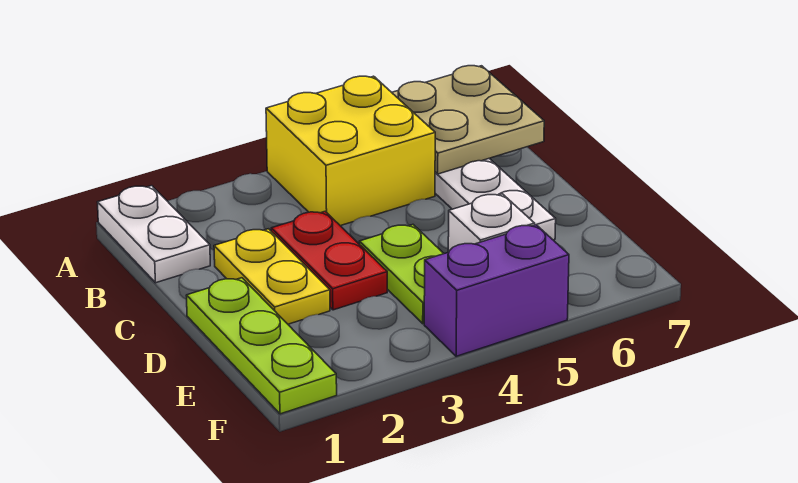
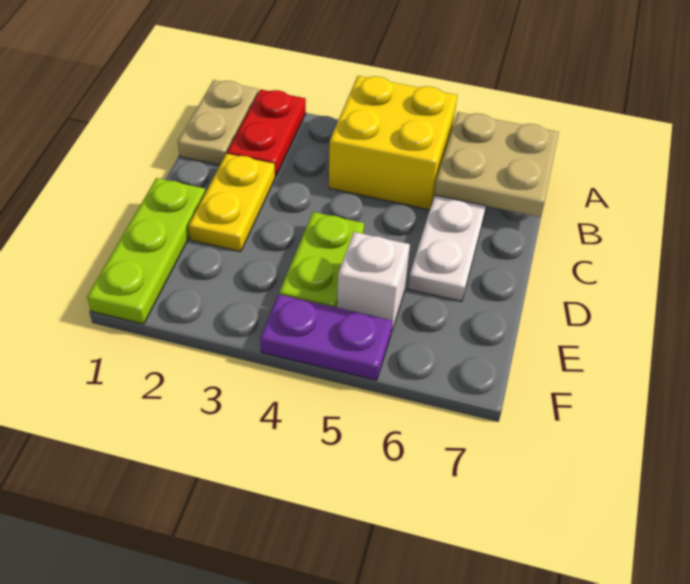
white 1x2 plate [98,186,210,283] -> tan 1x2 plate [178,80,258,165]
red 1x2 plate [271,211,387,310] -> red 1x2 plate moved to [227,89,306,177]
purple 1x2 brick [424,225,569,356] -> purple 1x2 plate [260,294,392,380]

